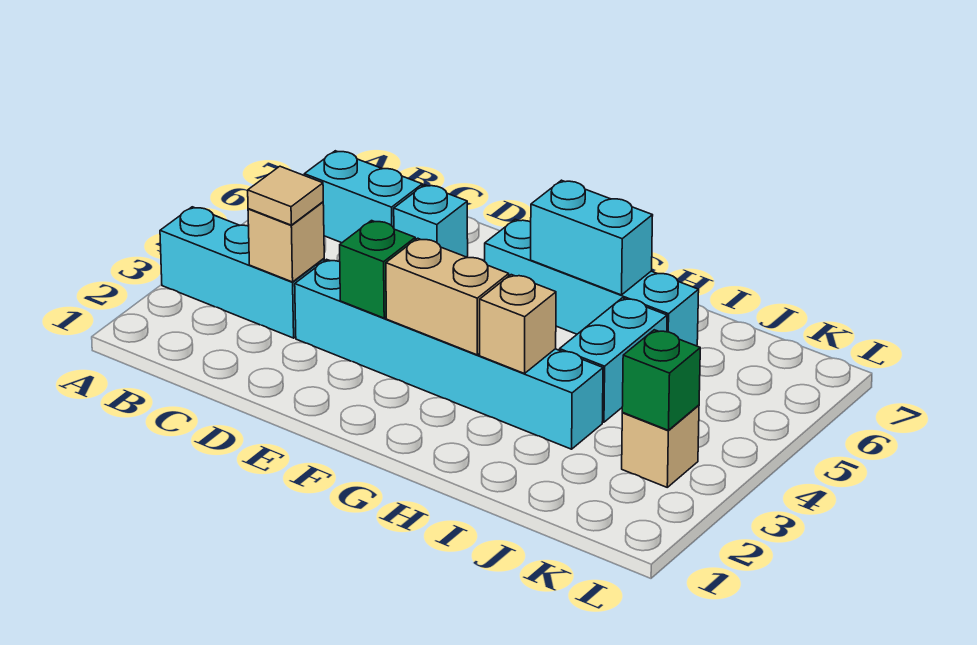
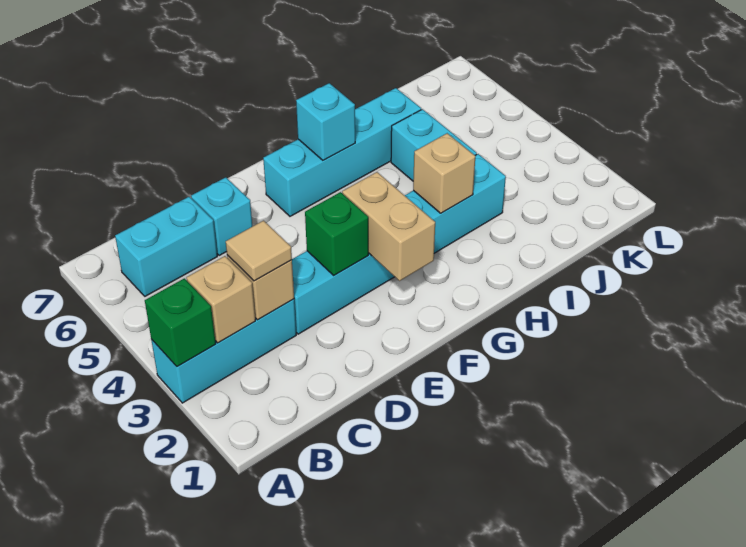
tan 1x2 brick [386,238,509,355] -> tan 1x2 brick turned to [342,172,435,281]
cyan 1x2 brick [531,180,653,295] -> cyan 1x1 brick [296,83,355,160]
tan 1x1 brick [622,405,699,487] -> tan 1x1 brick moved to [186,256,255,343]
green 1x1 brick [622,330,700,430] -> green 1x1 brick moved to [145,278,216,366]

